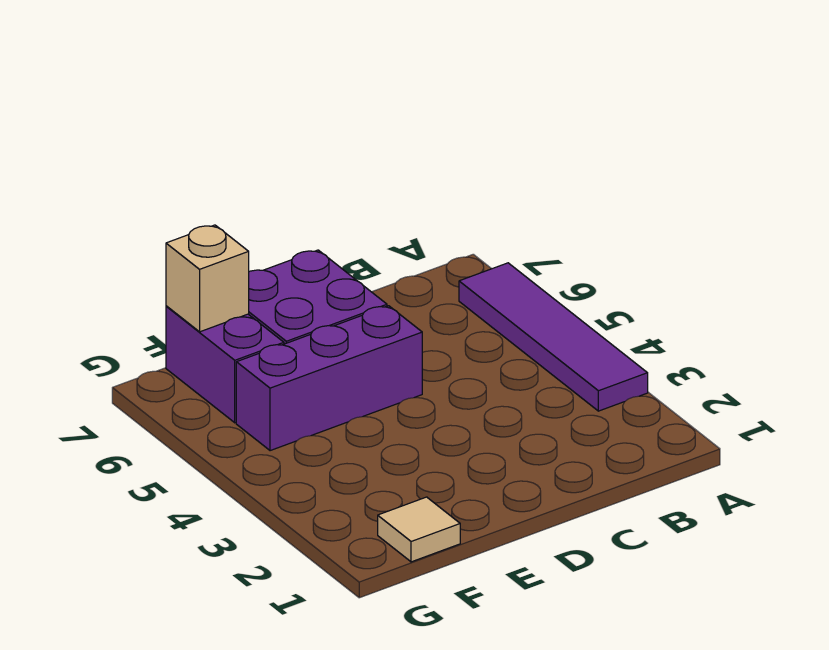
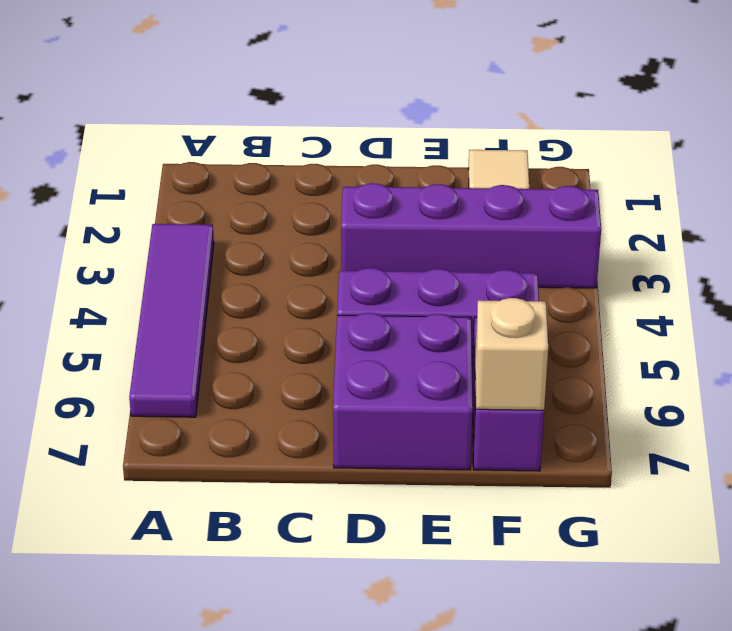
none -> purple 1x4 brick [341,183,601,288]

